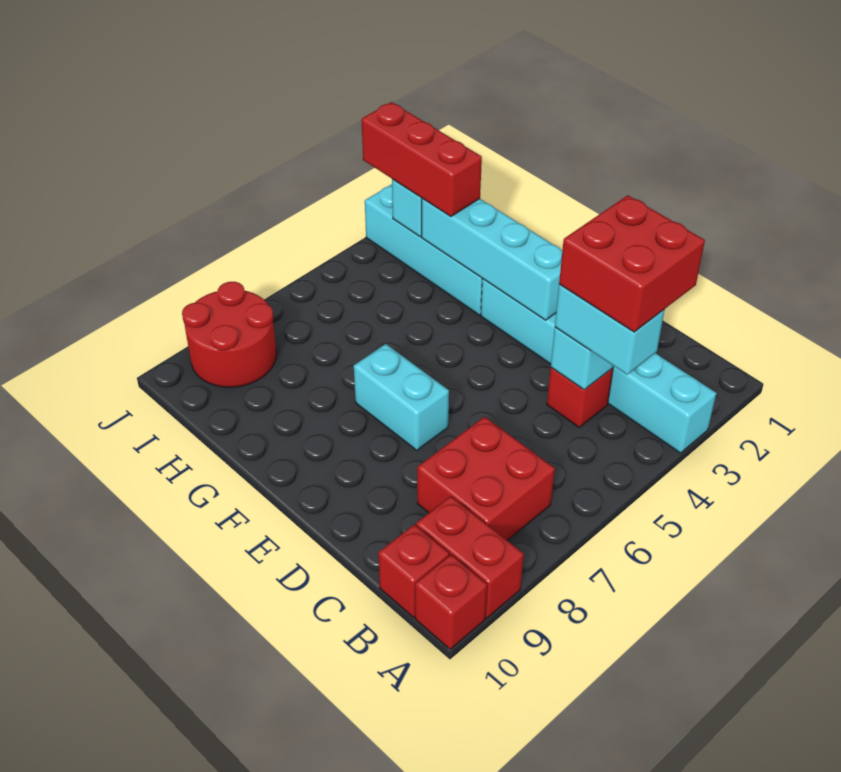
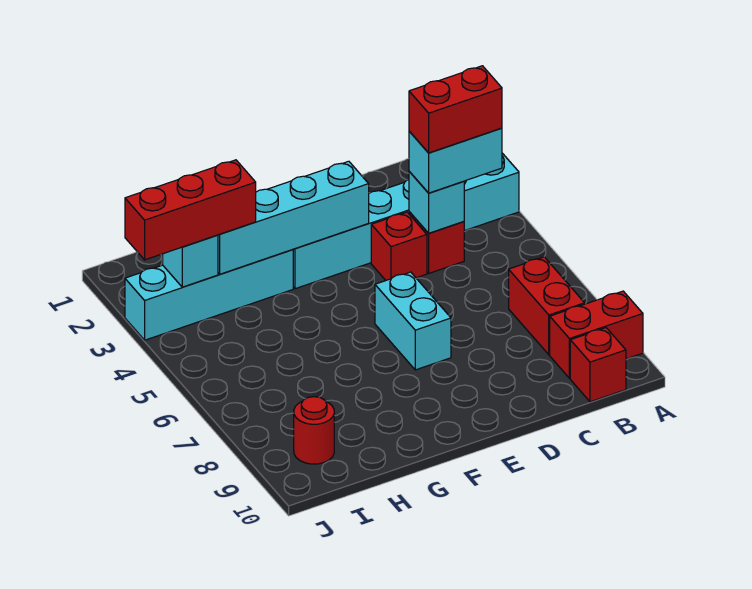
red 1x1 brick [415,555,487,649] -> red 1x1 brick moved to [371,212,427,280]
red 2x2 brick [559,195,705,332] -> red 1x2 brick [409,66,502,153]
red 2x2 brick [417,417,555,541] -> red 1x2 brick [509,257,585,355]
cyan 1x2 brick [354,344,449,450] -> cyan 1x2 brick turned to [375,272,451,370]
red 2x2 round brick [182,282,276,387] -> red 1x1 round brick [294,397,334,464]

